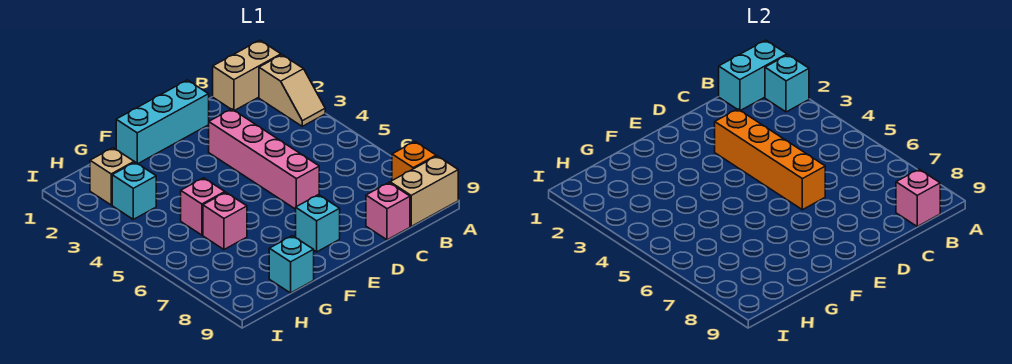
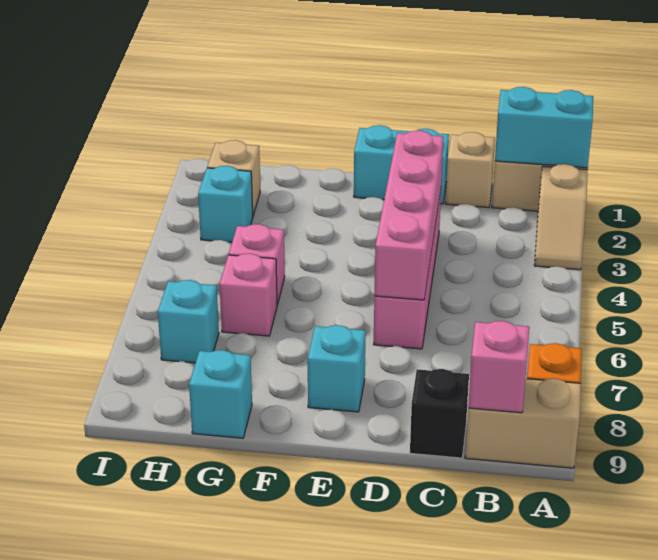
cyan 1x1 brick [765,55,809,112] -> cyan 1x1 brick moved to [158,280,219,363]
none -> tan 1x1 brick [445,132,495,207]
pink 1x1 brick [366,183,410,240] -> black 1x1 brick [410,369,469,458]
cyan 1x3 brick [116,80,209,164] -> cyan 1x2 brick [354,125,449,204]
orange 1x4 brick [715,109,825,210] -> pink 1x4 brick [374,130,444,300]

